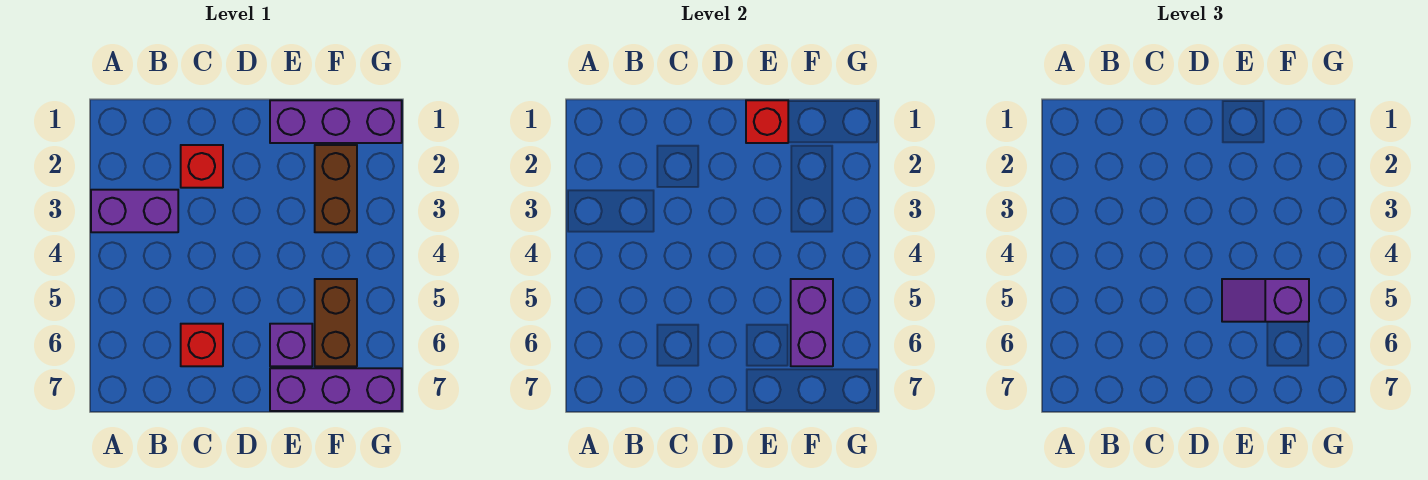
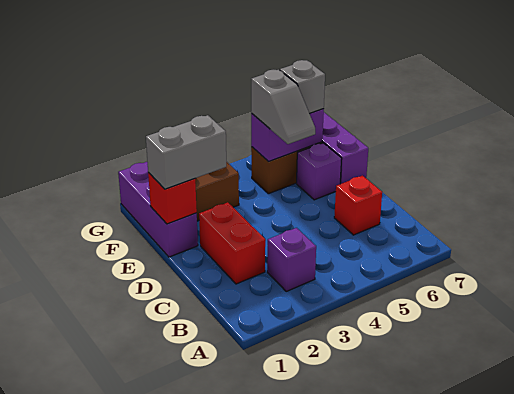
purple 1x2 brick [91,190,178,232] -> purple 1x1 brick [267,228,316,291]
red 1x1 brick [181,145,223,188] -> red 1x2 brick [199,203,265,284]
none -> grey 1x2 brick [146,115,226,189]
purple 1x2 slope [1222,279,1309,322] -> grey 1x2 slope [251,70,315,144]
none -> grey 1x1 brick [280,60,325,113]

